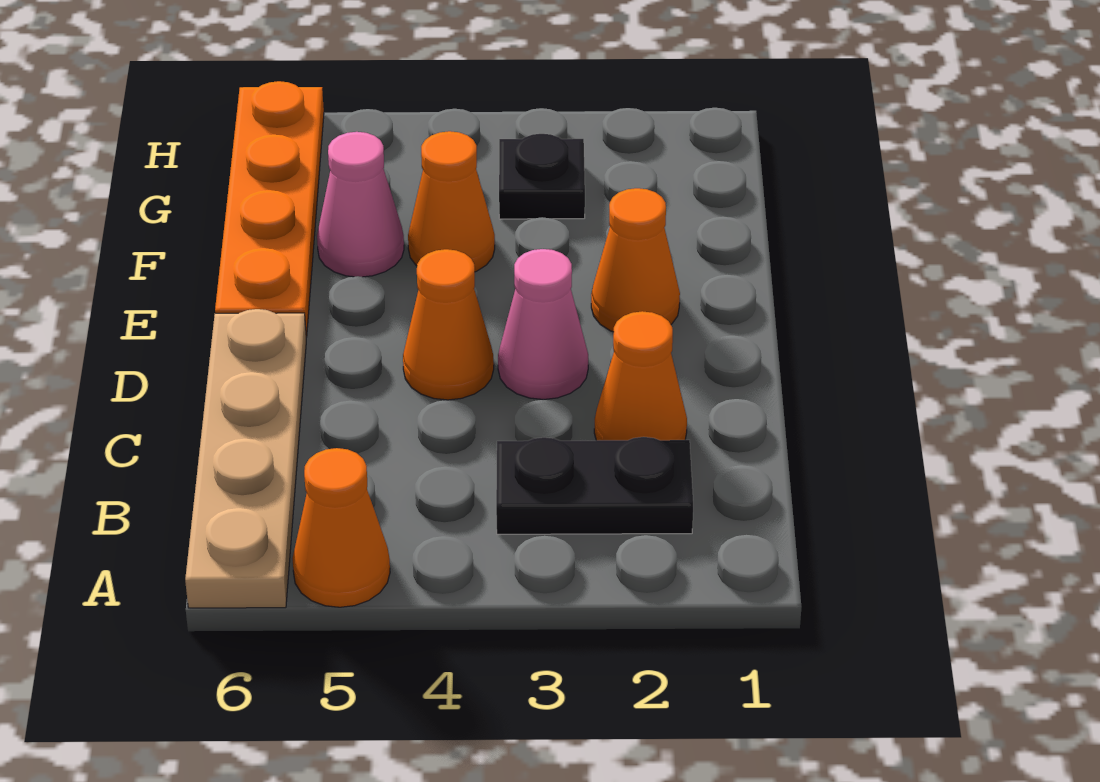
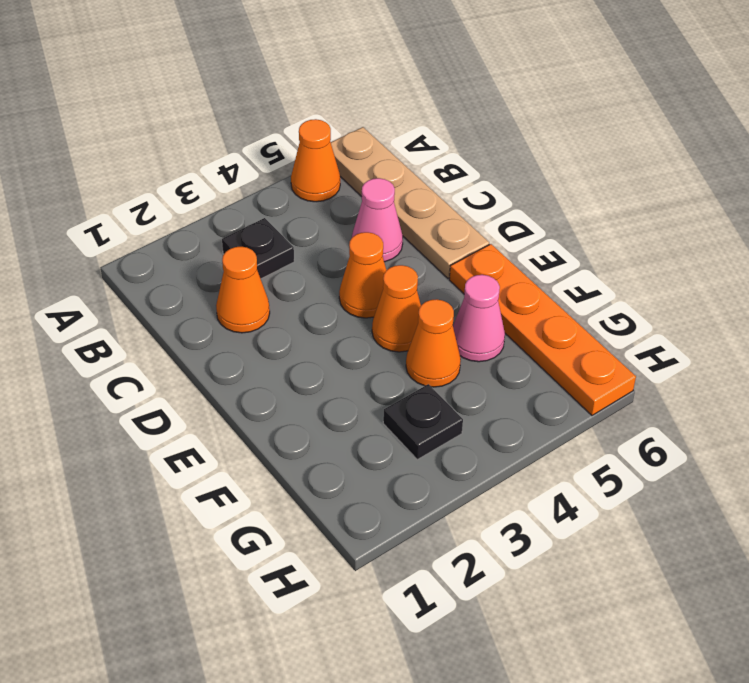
black 1x2 plate [496,437,693,534] -> black 1x1 plate [222,218,294,279]
pink 1x1 cone [498,249,588,400] -> pink 1x1 cone moved to [352,178,403,262]
orange 1x1 cone [591,188,680,332] -> orange 1x1 cone moved to [372,265,421,352]

